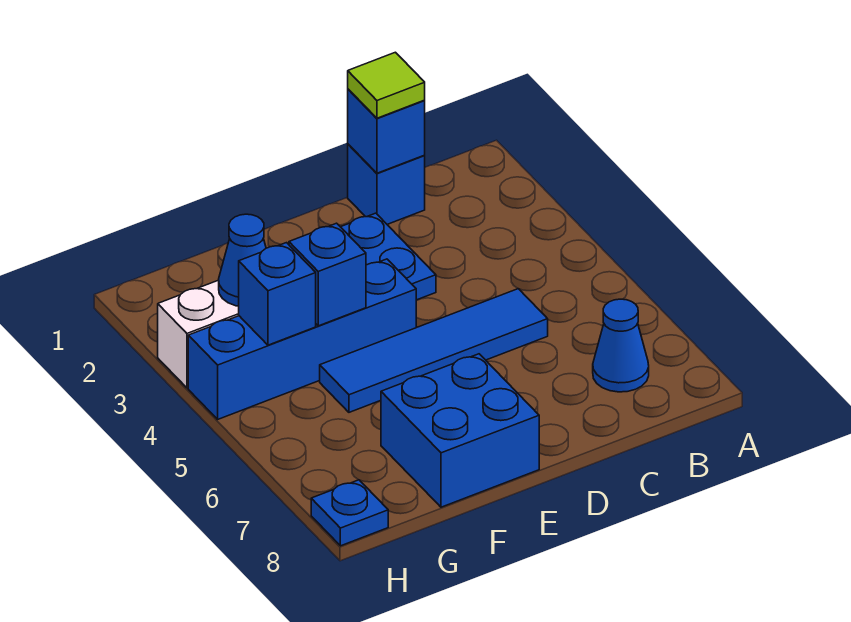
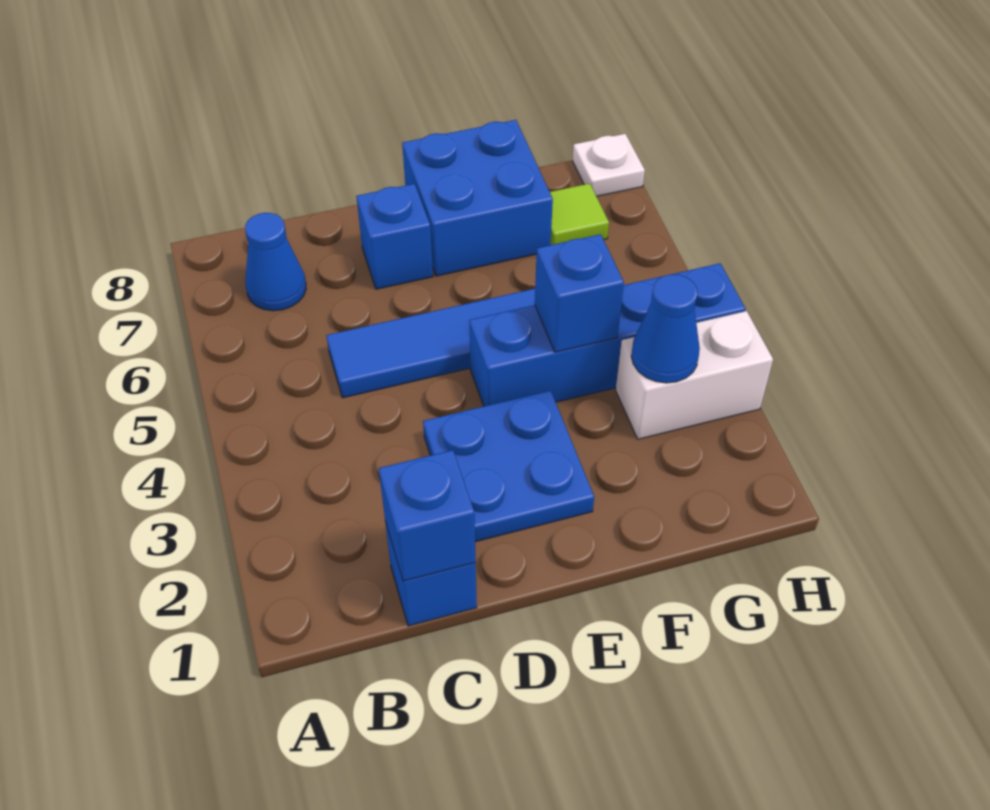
lime 1x1 tile [348,52,425,118] -> lime 1x1 tile moved to [550,184,609,245]
blue 1x1 brick [239,243,316,345] -> blue 1x1 brick moved to [356,184,433,289]
blue 1x1 plate [311,480,388,546] -> white 1x1 plate [573,134,645,196]

